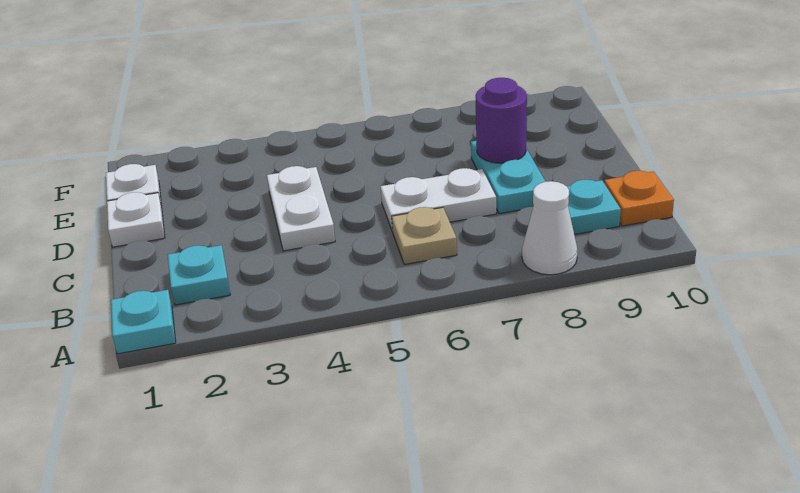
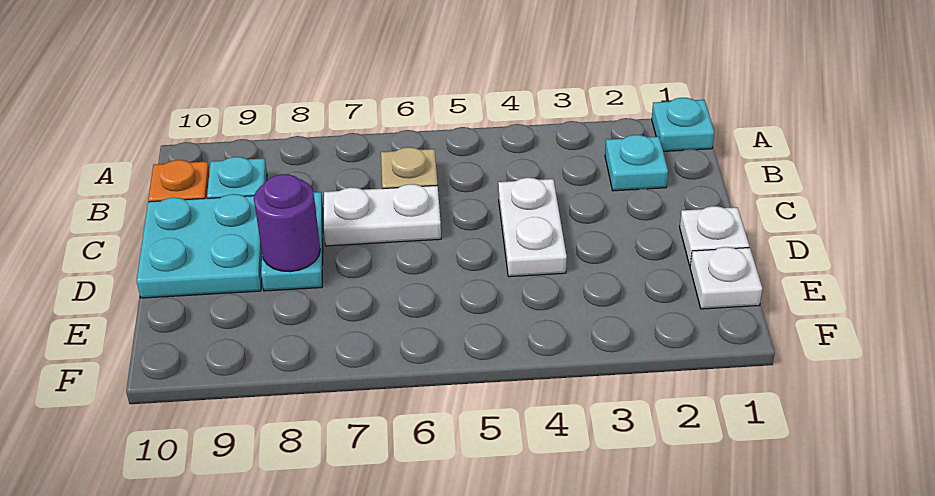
white 1x1 cone [522,181,577,275] -> none
none -> cyan 2x2 plate [137,194,262,298]

